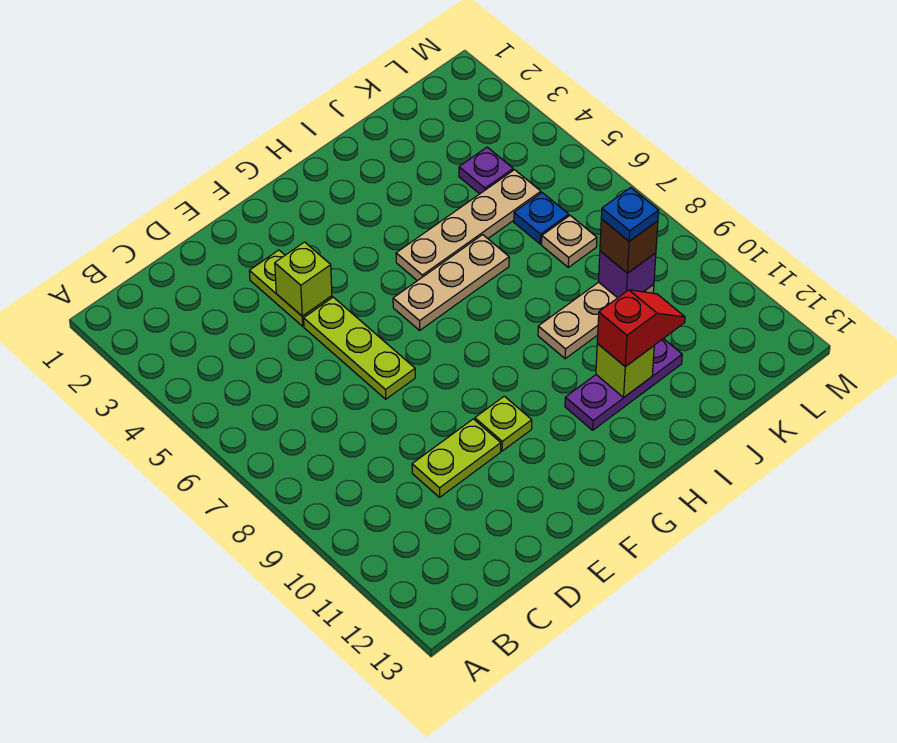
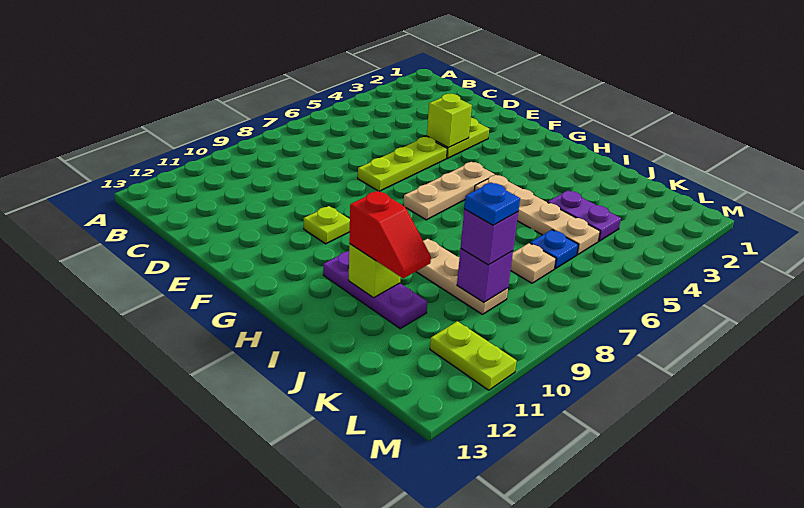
lime 1x2 plate [412,419,501,497] -> lime 1x2 plate moved to [430,321,517,390]
tan 1x3 plate [393,235,509,330] -> tan 1x3 plate turned to [403,162,495,220]
purple 1x1 plate [459,147,513,194] -> purple 1x2 plate [548,191,621,241]
brown 1x1 brick [600,219,658,273] -> purple 1x1 brick [461,209,518,265]

